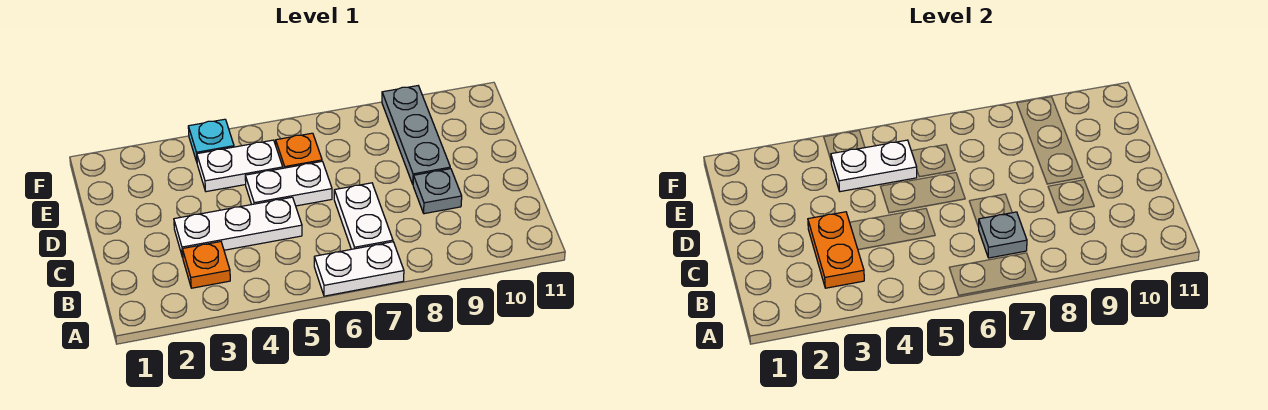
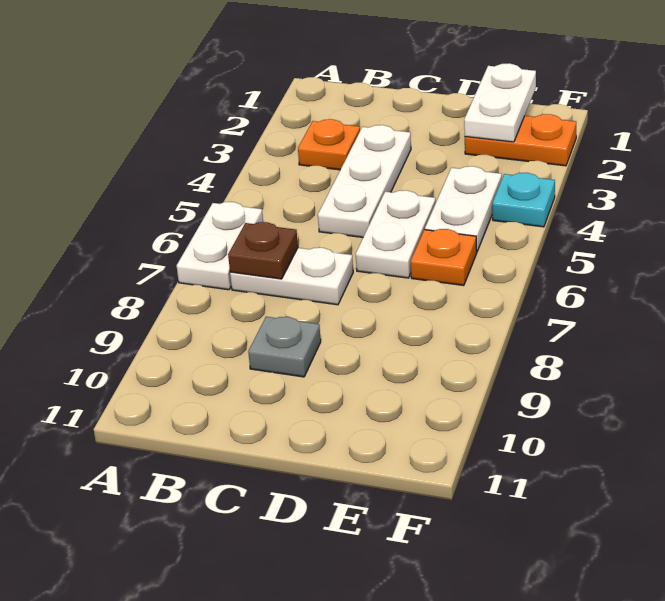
orange 1x2 plate [808,212,864,288] -> orange 1x2 plate moved to [465,114,576,166]
grey 1x1 plate [979,212,1027,258] -> brown 1x1 plate [228,222,298,279]
grey 1x3 plate [382,86,450,184] -> none
white 1x2 plate [831,140,917,192] -> white 1x2 plate moved to [464,63,536,142]

